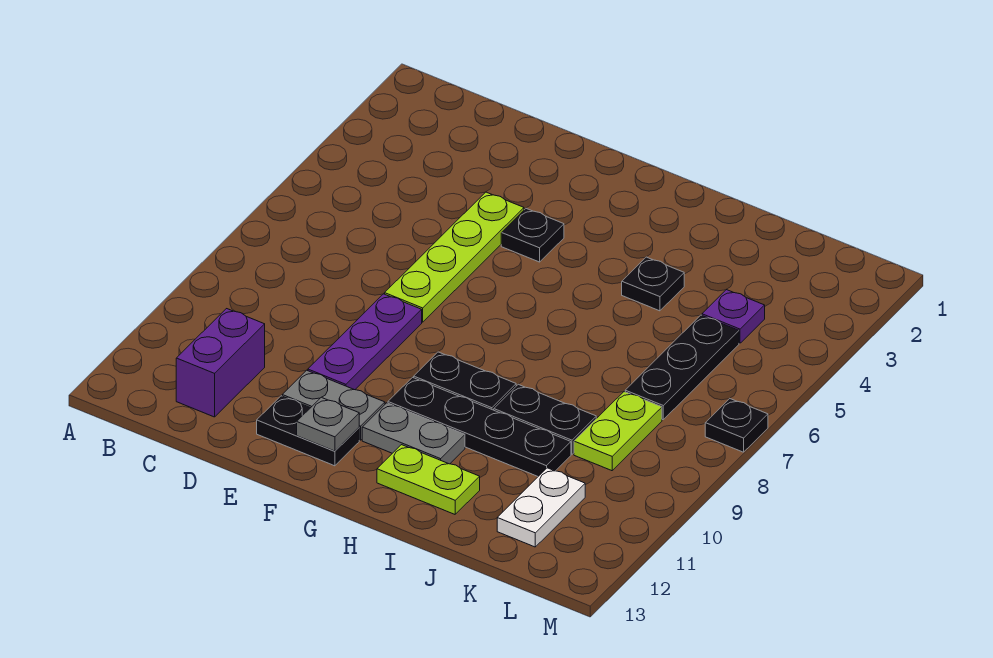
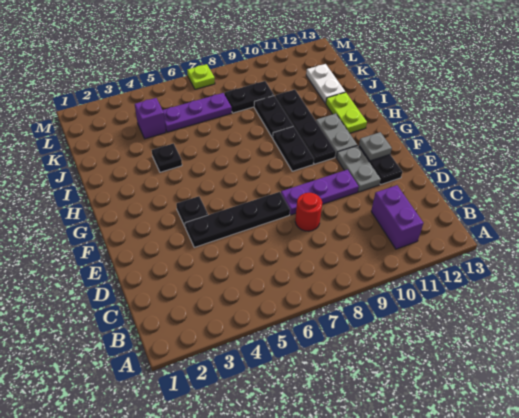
purple 1x2 brick [176,309,265,417] -> purple 1x2 brick turned to [371,185,423,249]
none -> red 1x1 round brick [295,193,322,231]
lime 1x4 plate [385,192,524,322] -> black 1x4 plate [185,192,290,247]
purple 1x1 plate [702,290,765,343] -> purple 1x1 brick [135,98,166,139]
black 1x3 plate [625,315,739,420] -> purple 1x3 plate [163,93,232,132]
lime 1x2 plate [574,392,662,471] -> black 1x2 plate [224,81,274,113]
white 1x2 plate [497,468,585,547] -> white 1x2 plate turned to [306,64,345,103]
black 1x1 plate [705,399,768,452] -> lime 1x1 plate [187,64,215,89]

